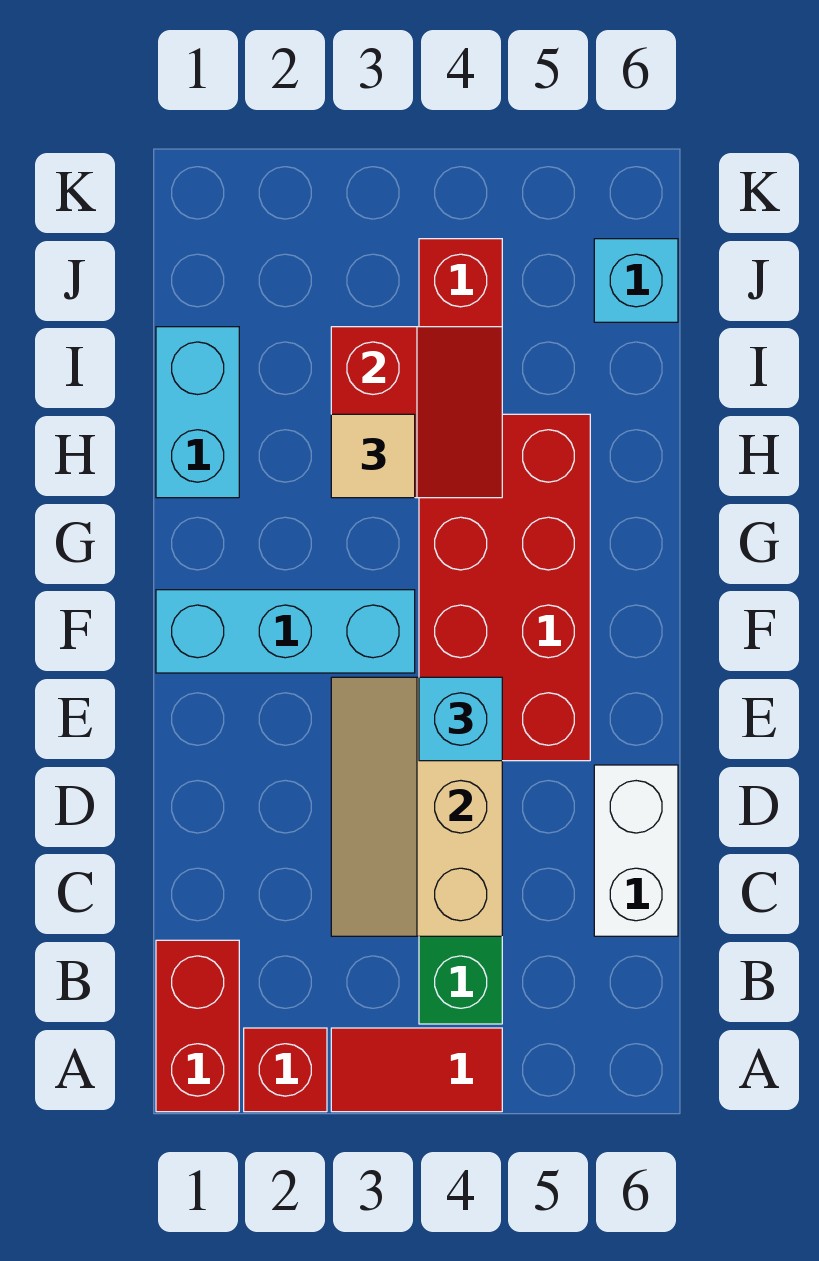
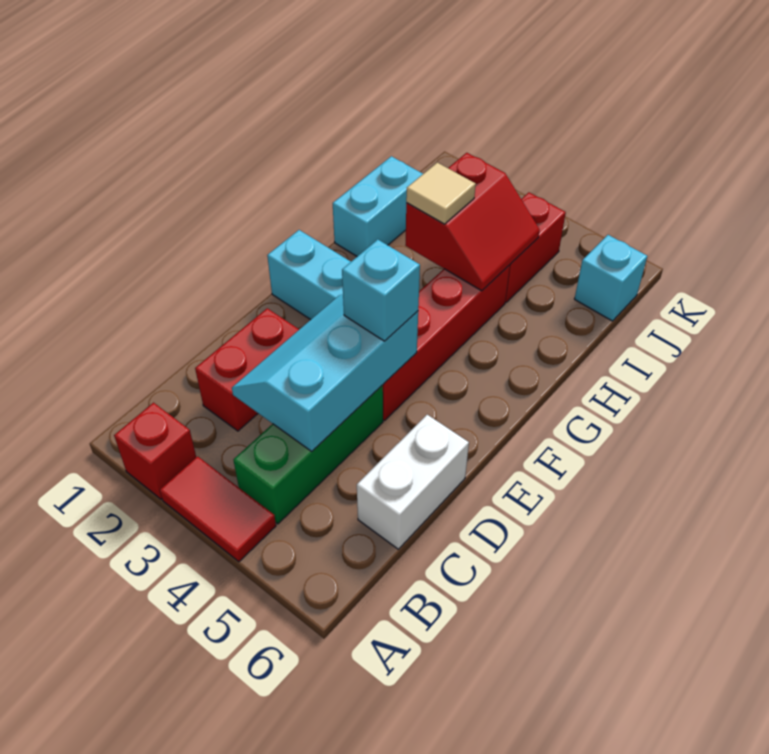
red 1x2 brick [156,940,239,1112] -> red 1x2 brick moved to [195,308,299,431]
tan 2x3 slope [331,677,502,936] -> cyan 2x3 slope [232,294,418,451]
red 2x4 brick [419,414,590,761] -> red 1x4 brick [383,265,510,421]

